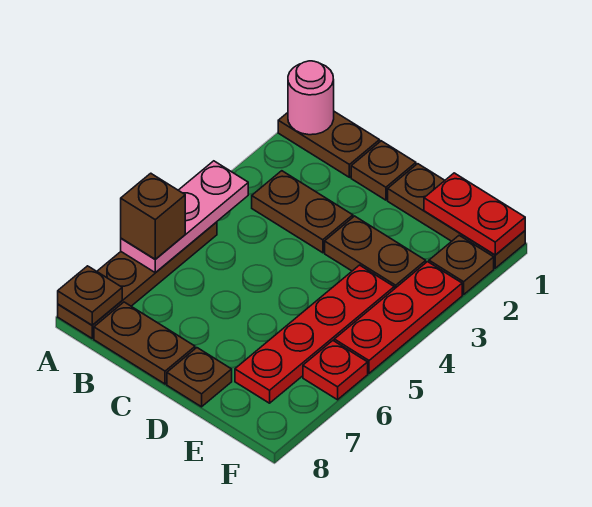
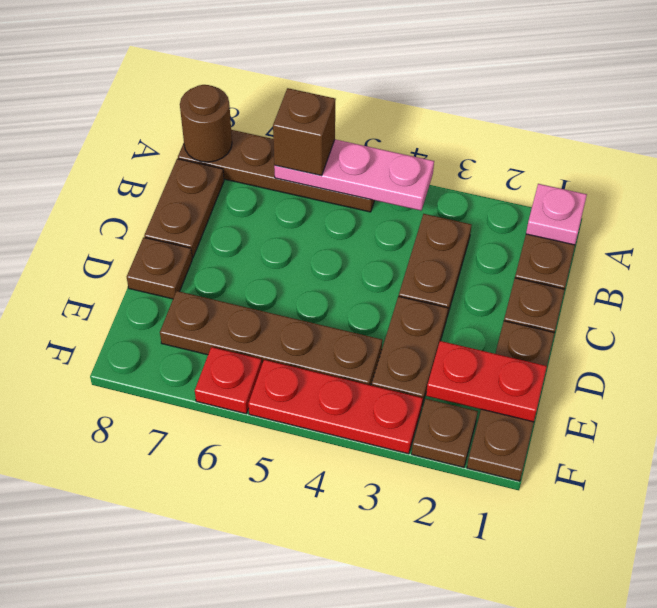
pink 1x1 round brick [288,61,334,135] -> pink 1x1 plate [526,184,587,245]
brown 1x1 plate [58,266,122,325] -> brown 1x1 round brick [180,85,232,162]
red 1x2 plate [424,173,525,255] -> red 1x2 plate turned to [426,341,547,422]
red 1x4 plate [235,265,394,403] -> brown 1x4 plate [160,291,382,385]

